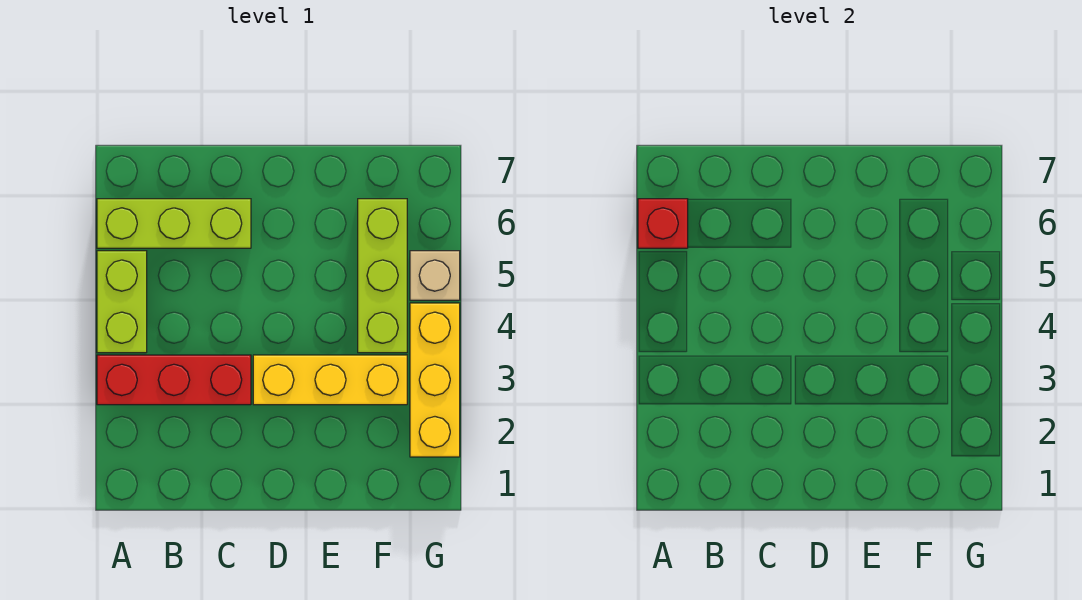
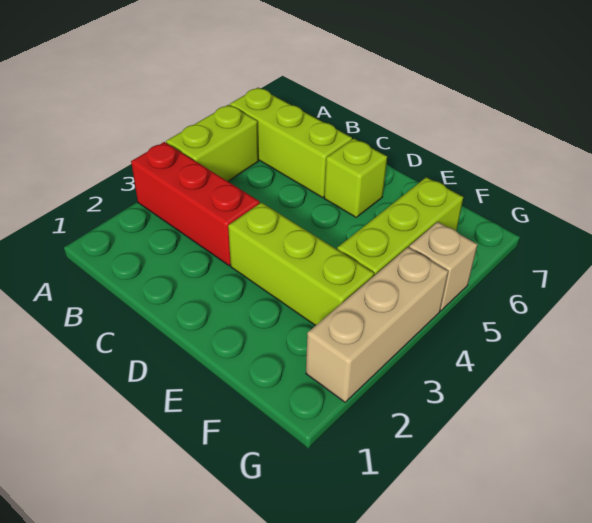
red 1x1 brick [638,199,688,248] -> none
yellow 1x3 brick [253,355,407,405] -> lime 1x3 brick [228,203,374,326]
none -> lime 1x1 brick [324,139,387,217]
yellow 1x3 brick [410,303,460,457] -> tan 1x3 brick [306,247,448,402]

